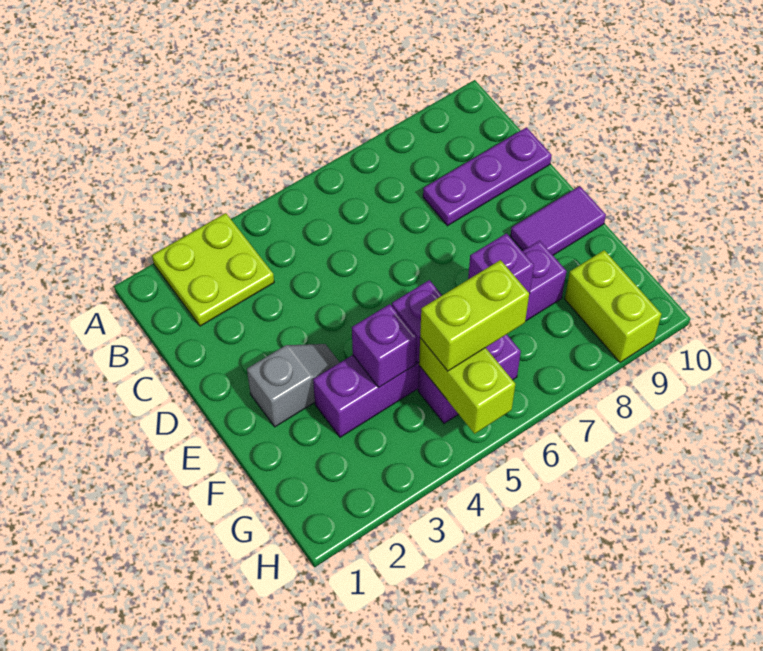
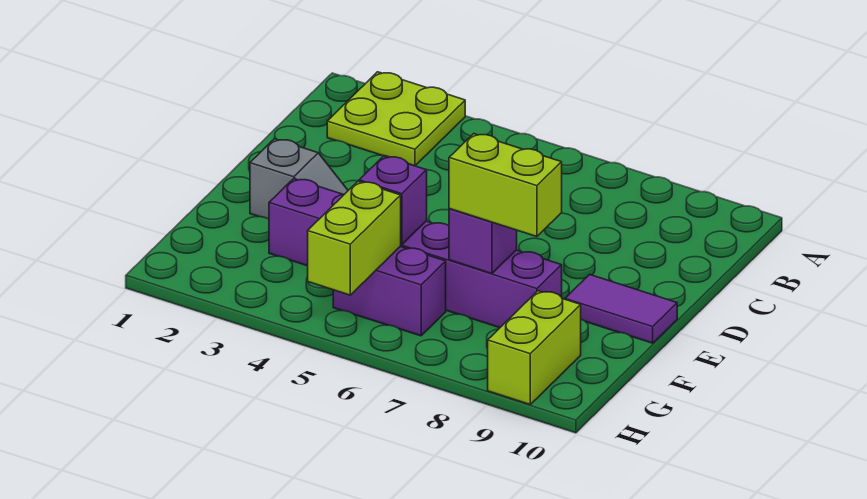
purple 1x3 plate [423,127,552,226] -> none
purple 1x1 brick [352,304,417,387] -> none
lime 1x2 brick [420,260,529,371] -> lime 1x2 brick moved to [449,134,562,237]

